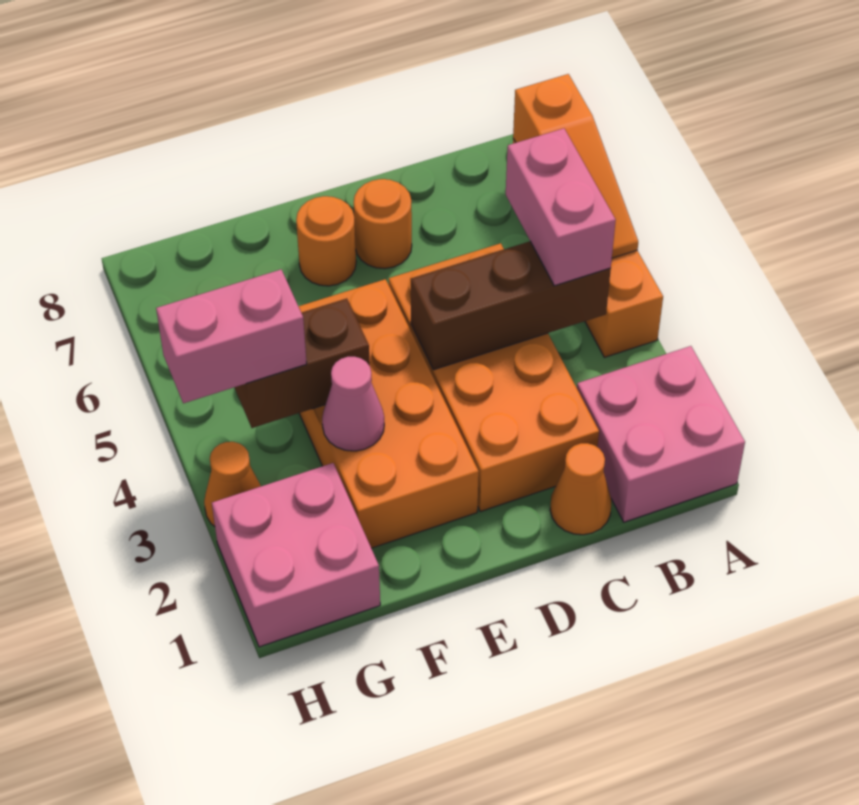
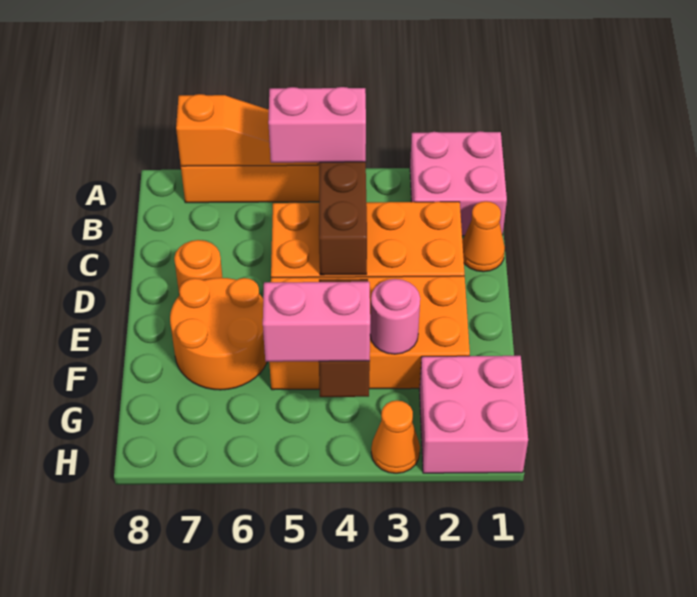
orange 1x1 round brick [296,196,356,286] -> orange 2x2 round brick [170,278,267,390]
pink 1x1 cone [322,357,384,451] -> pink 1x1 round brick [370,279,420,354]
pink 1x2 brick [156,270,307,403] -> pink 1x2 brick turned to [263,282,370,362]

